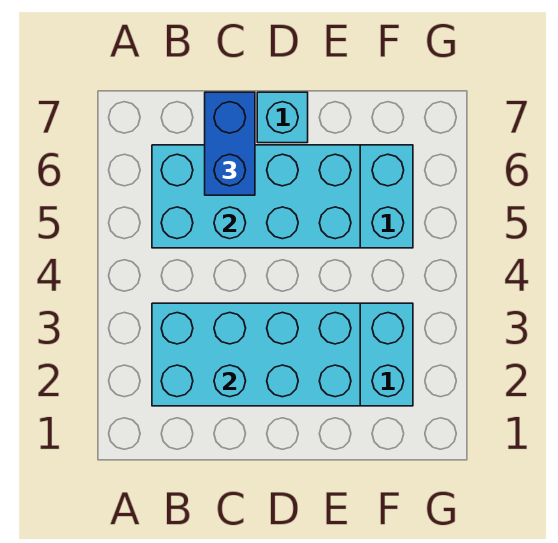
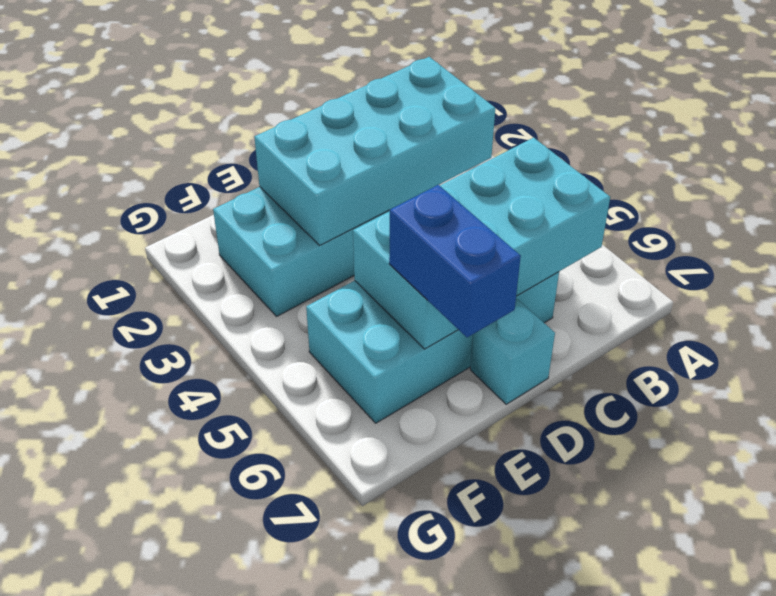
blue 1x2 brick [205,92,255,195] -> blue 1x2 brick moved to [389,185,521,337]

